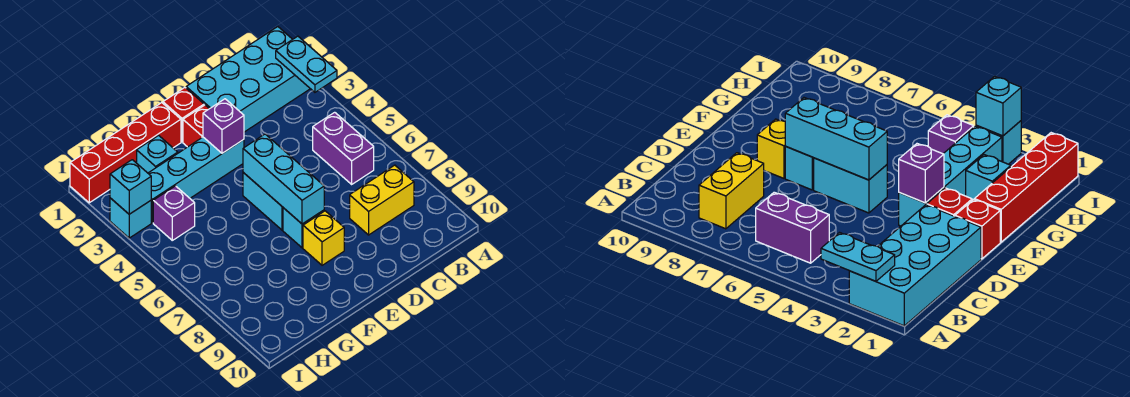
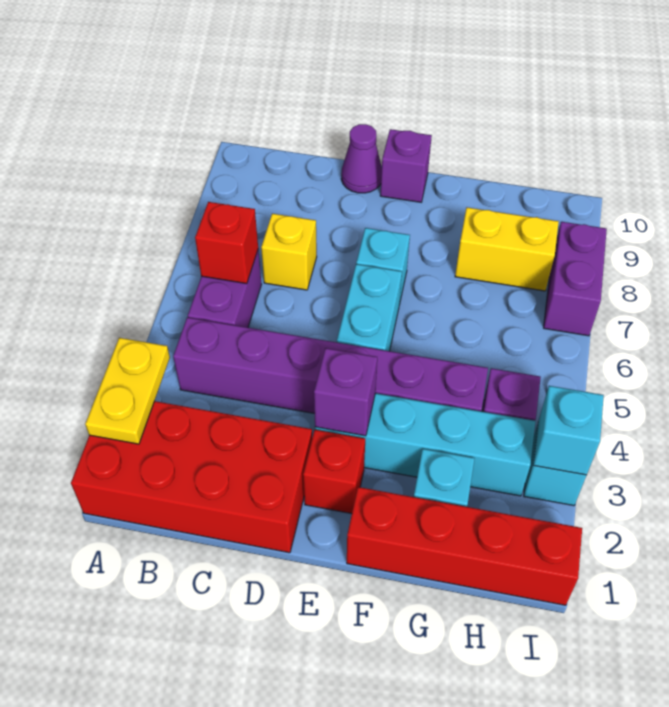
cyan 2x4 brick [186,27,310,132] -> red 2x4 brick [71,401,312,553]
cyan 1x2 plate [276,36,337,92] -> yellow 1x2 plate [85,338,170,444]
none -> purple 1x6 brick [173,317,488,413]
yellow 1x2 brick [350,165,414,235] -> yellow 1x2 brick moved to [455,207,559,291]
none -> purple 1x1 cone [341,124,382,193]
red 1x1 brick [163,88,204,142] -> red 1x1 brick moved to [195,202,258,284]
cyan 1x3 brick [243,134,324,224] -> none
yellow 1x1 brick [303,211,344,265] -> yellow 1x1 brick moved to [261,214,317,290]
none -> purple 1x1 brick [380,129,432,202]
none -> purple 1x2 brick [544,222,607,336]

